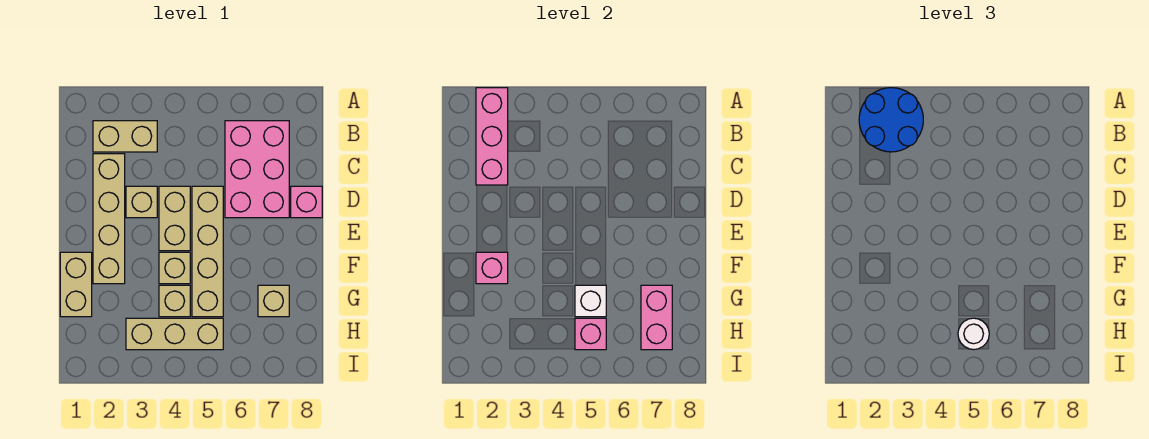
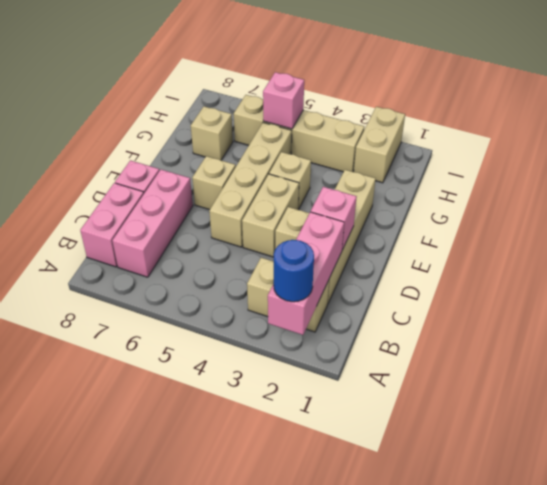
blue 2x2 round brick [859,88,923,152] -> blue 1x1 round brick [274,240,314,302]
pink 2x3 brick [225,121,289,218] -> pink 1x3 brick [112,170,193,277]
tan 1x2 brick [60,252,92,317] -> tan 1x2 brick moved to [354,107,405,183]
pink 1x1 brick [476,252,508,284] -> pink 1x1 brick moved to [311,187,357,250]
tan 1x1 brick [159,285,190,317] -> tan 1x1 brick moved to [192,156,236,210]
white 1x1 brick [575,285,606,317] -> none
pink 1x2 brick [641,285,672,350] -> pink 1x2 brick moved to [80,183,144,267]
tan 1x3 brick [126,318,223,350] -> tan 1x4 brick [234,95,364,172]
white 1x1 round brick [958,318,989,350] -> none

